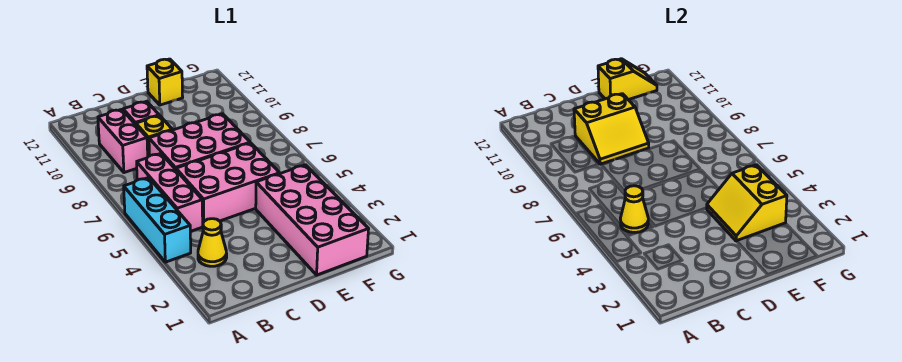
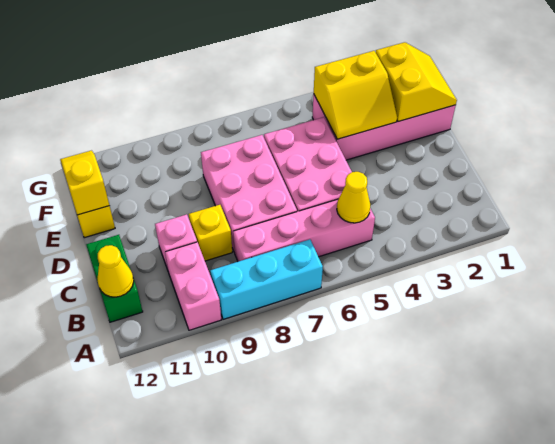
cyan 1x3 brick [124,178,191,262] -> cyan 1x3 brick moved to [210,239,323,319]
yellow 1x1 cone [198,219,227,266] -> yellow 1x1 cone moved to [98,245,134,297]
pink 1x3 brick [137,154,203,232] -> pink 1x4 brick [233,200,375,262]
pink 1x2 brick [98,109,148,173] -> pink 1x2 brick turned to [165,242,221,330]
none -> green 1x2 brick [86,235,143,322]
yellow 2x2 slope [574,94,649,164] -> yellow 2x2 slope moved to [376,42,457,122]

